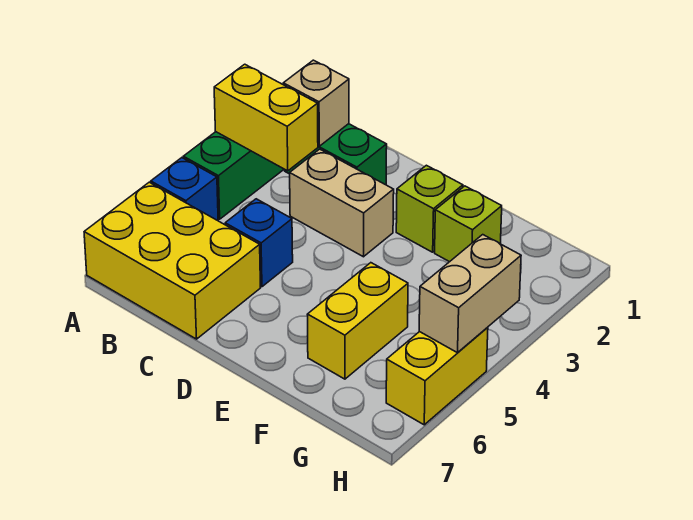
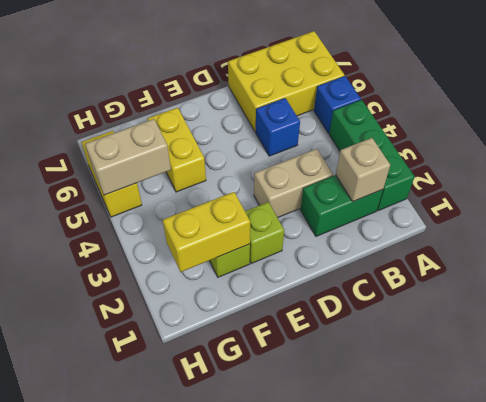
yellow 1x2 brick [214,64,318,171] -> yellow 1x2 brick moved to [163,192,250,272]
tan 1x2 brick [419,235,521,353] -> tan 1x2 brick turned to [85,119,171,195]

